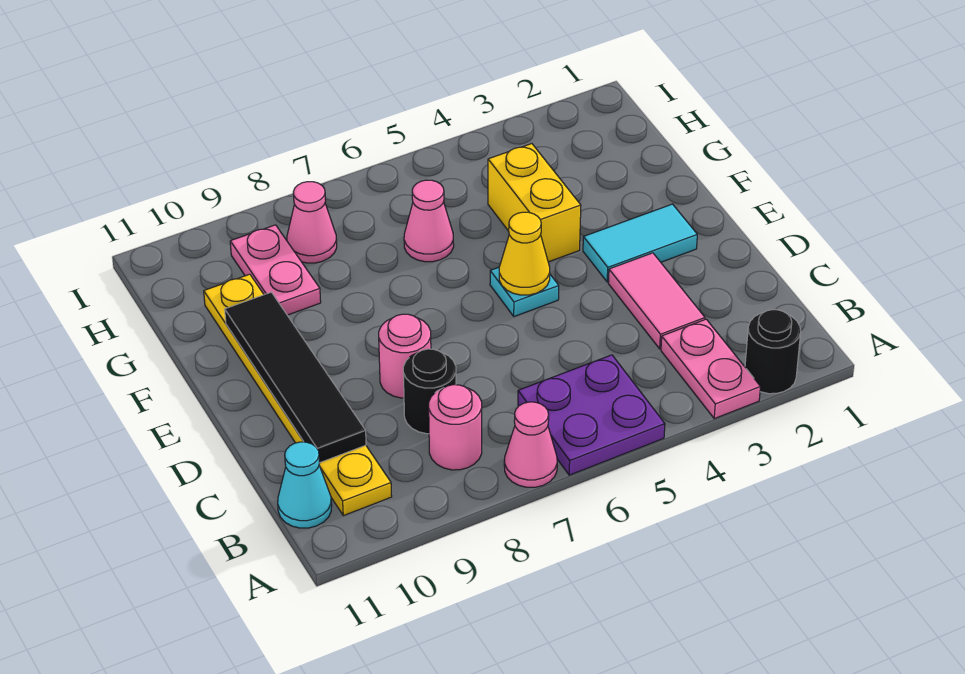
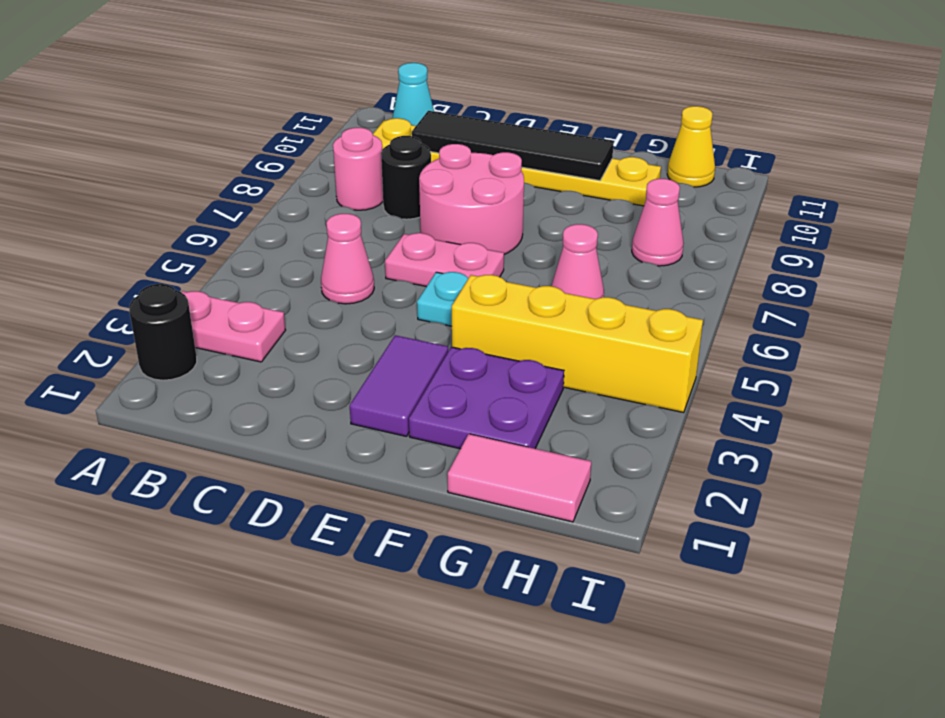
purple 2x2 plate [518,355,665,475] -> purple 2x2 plate moved to [409,347,564,449]
pink 1x1 cone [504,402,557,487] -> pink 1x1 cone moved to [321,214,374,304]
pink 1x2 tile [608,253,705,349] -> pink 1x2 tile moved to [448,434,591,522]
pink 1x1 round brick [379,314,431,398] -> pink 2x2 round brick [419,144,524,254]
cyan 1x2 tile [583,204,697,282] -> purple 1x2 tile [350,335,448,436]
yellow 1x1 cone [499,212,550,295] -> yellow 1x1 cone moved to [667,106,715,187]
yellow 1x2 brick [488,144,581,262] -> yellow 1x4 brick [452,275,703,413]
pink 1x2 plate [230,225,321,315] -> pink 1x2 plate moved to [385,233,504,287]

